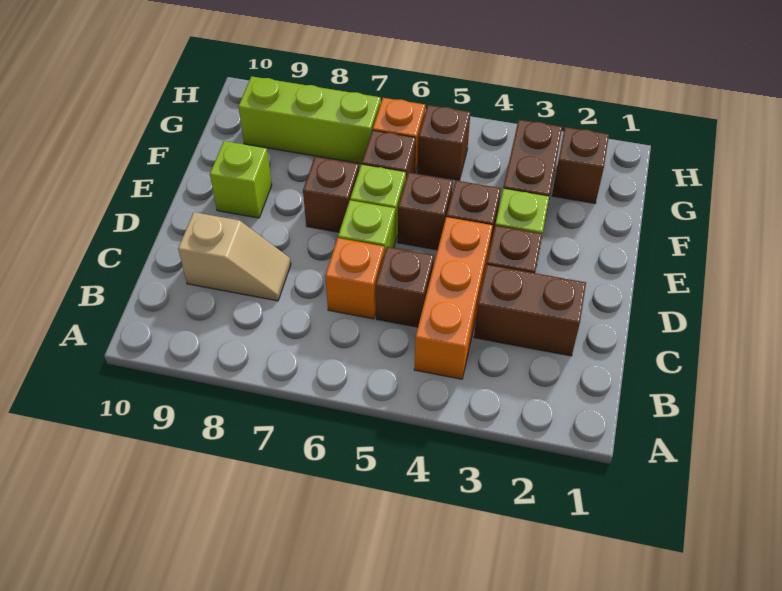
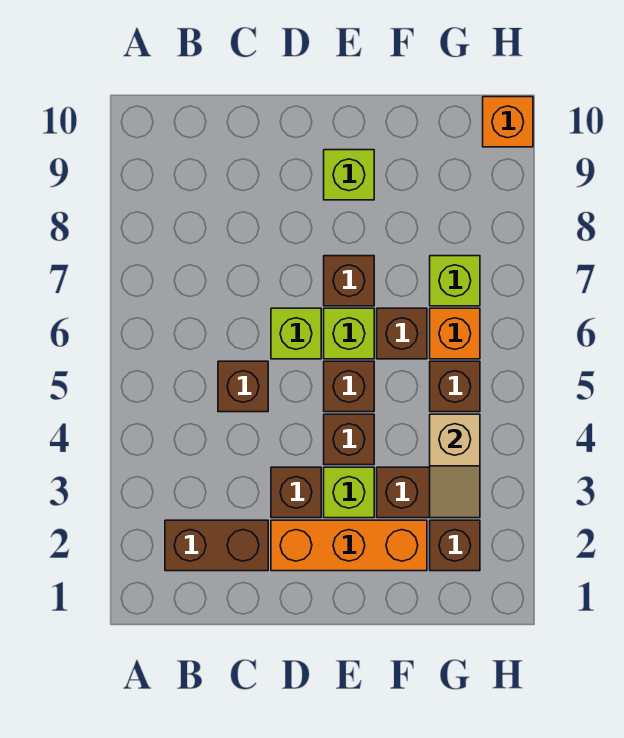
orange 1x3 brick [414,217,493,379] -> orange 1x3 brick moved to [271,520,427,571]
brown 1x2 brick [474,265,586,356] -> brown 1x2 brick turned to [165,520,268,571]
orange 1x1 brick [325,238,384,319] -> orange 1x1 brick moved to [483,97,533,147]
tan 1x2 slope [178,212,291,301] -> tan 1x2 slope moved to [430,414,480,518]
lime 1x3 brick [238,76,381,164] -> lime 1x1 brick [430,256,480,306]

